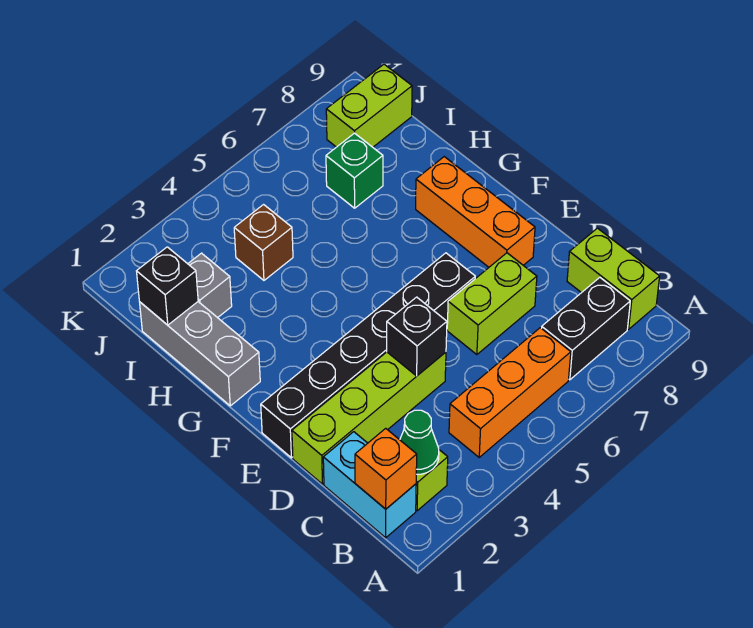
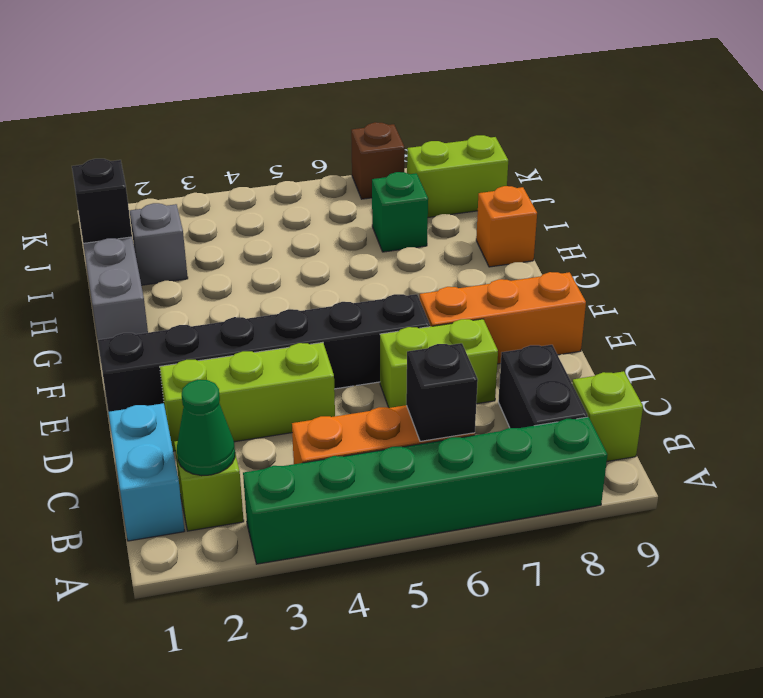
none -> green 1x6 brick [243,417,608,564]
orange 1x1 brick [355,428,417,509] -> orange 1x1 brick moved to [476,186,537,267]
black 1x2 brick [542,278,630,380] -> black 1x2 brick turned to [498,345,588,428]
lime 1x2 brick [567,228,660,329] -> lime 1x1 brick [572,371,643,461]
lime 1x4 brick [292,352,446,484] -> lime 1x3 brick [160,342,335,451]
black 1x1 brick [387,297,447,376] -> black 1x1 brick moved to [406,343,478,441]
orange 1x3 brick [416,157,535,267] -> orange 1x3 brick turned to [420,272,586,364]
brown 1x1 brick [234,205,293,280] -> brown 1x1 brick moved to [351,122,405,199]

